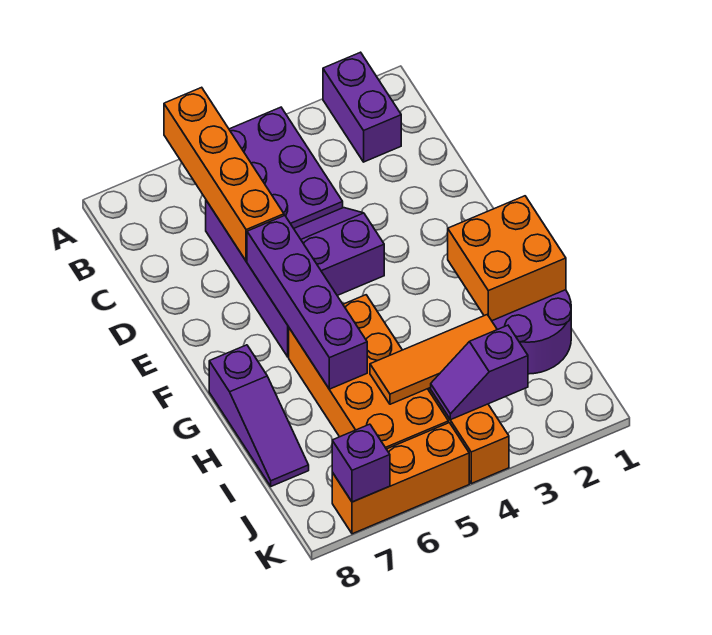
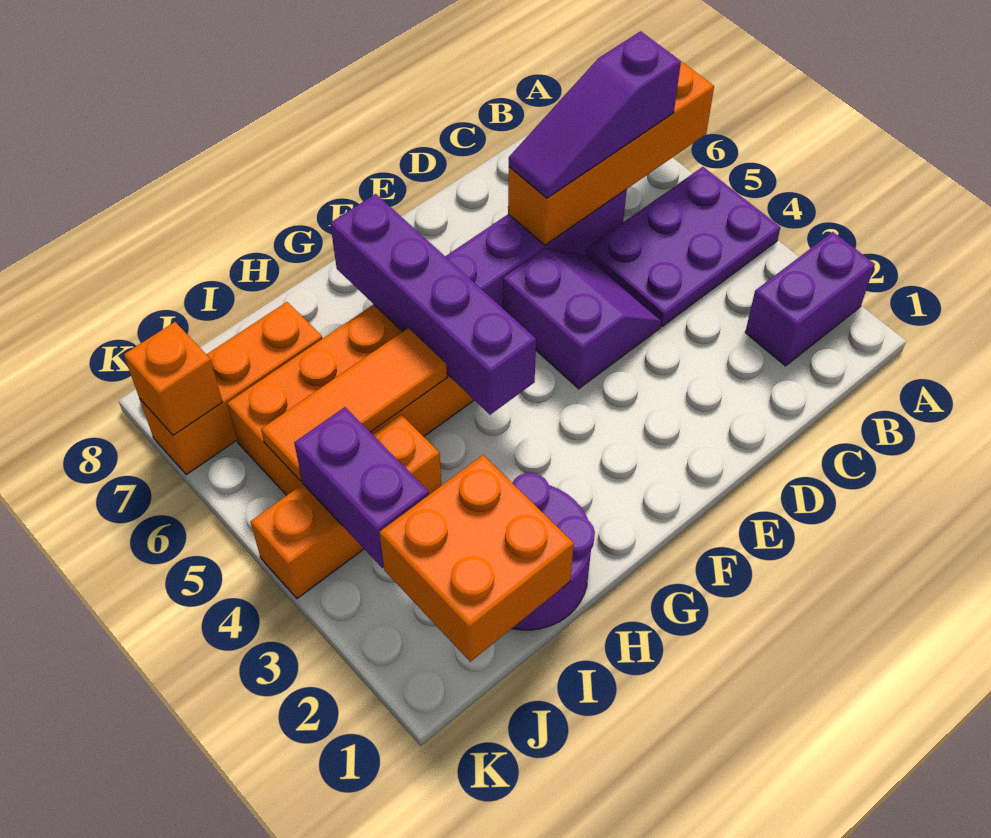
purple 1x4 brick [247,216,367,389] -> purple 1x4 brick turned to [330,194,536,415]
orange 2x2 brick [448,196,566,321] -> orange 2x2 brick moved to [379,455,574,662]
purple 1x3 slope [209,345,309,486] -> purple 1x3 slope moved to [509,31,681,198]
orange 1x3 tile [370,315,497,404] -> orange 1x3 tile turned to [261,328,447,481]
purple 1x2 slope [431,325,528,420] -> purple 1x2 brick [294,407,429,568]
orange 1x3 brick [332,423,469,534] -> orange 1x3 brick turned to [140,302,322,475]
purple 1x1 brick [332,424,390,502] -> orange 1x1 brick [124,322,222,435]

